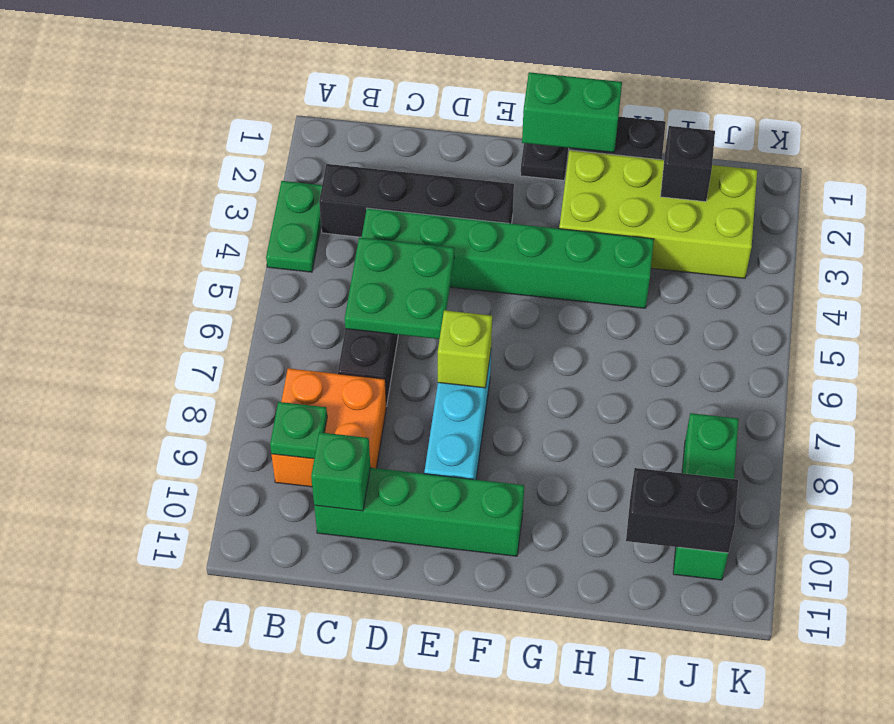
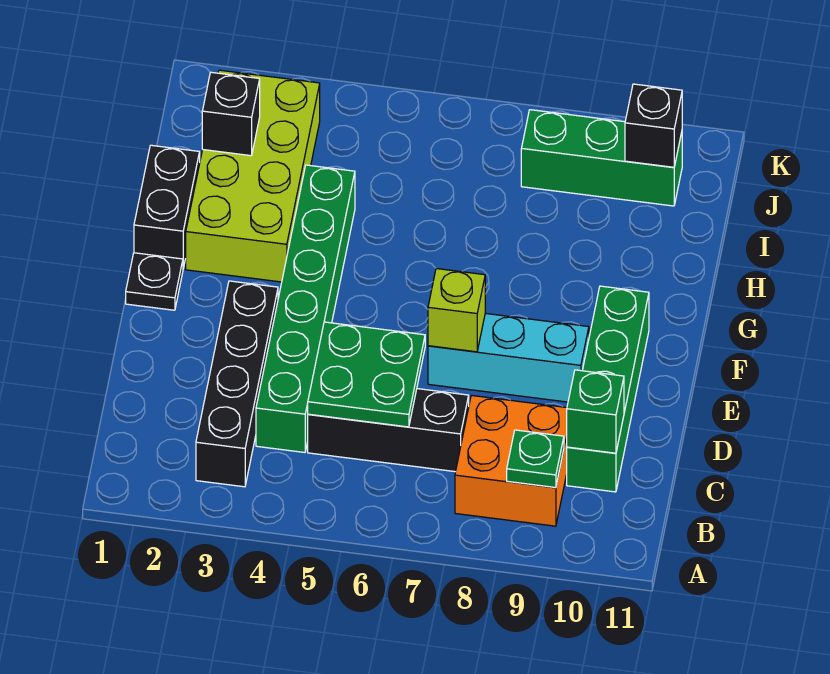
green 1x2 plate [266,181,322,272] -> none
green 1x2 brick [522,72,622,152] -> none
black 1x2 brick [626,468,738,553] -> black 1x1 brick [625,84,682,167]

